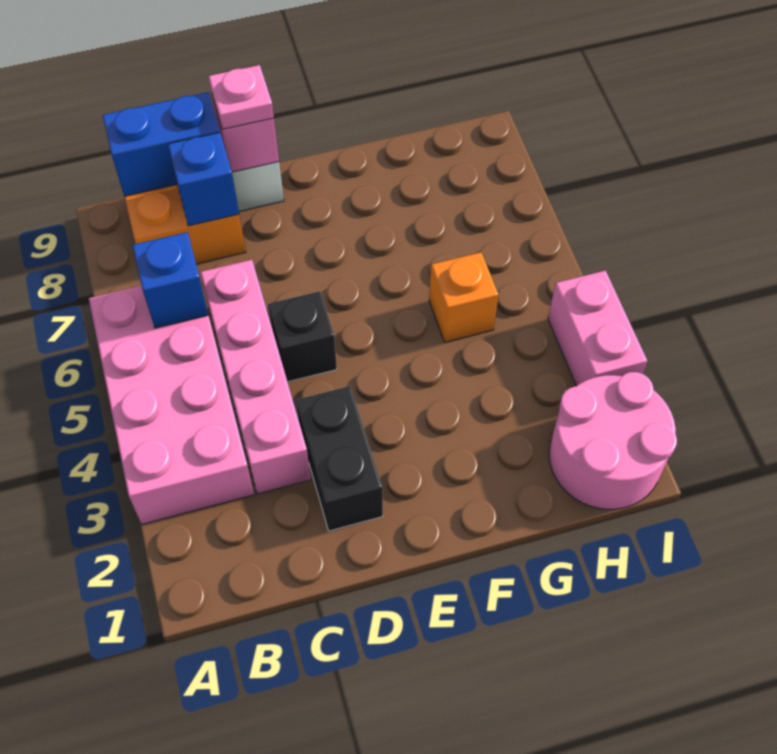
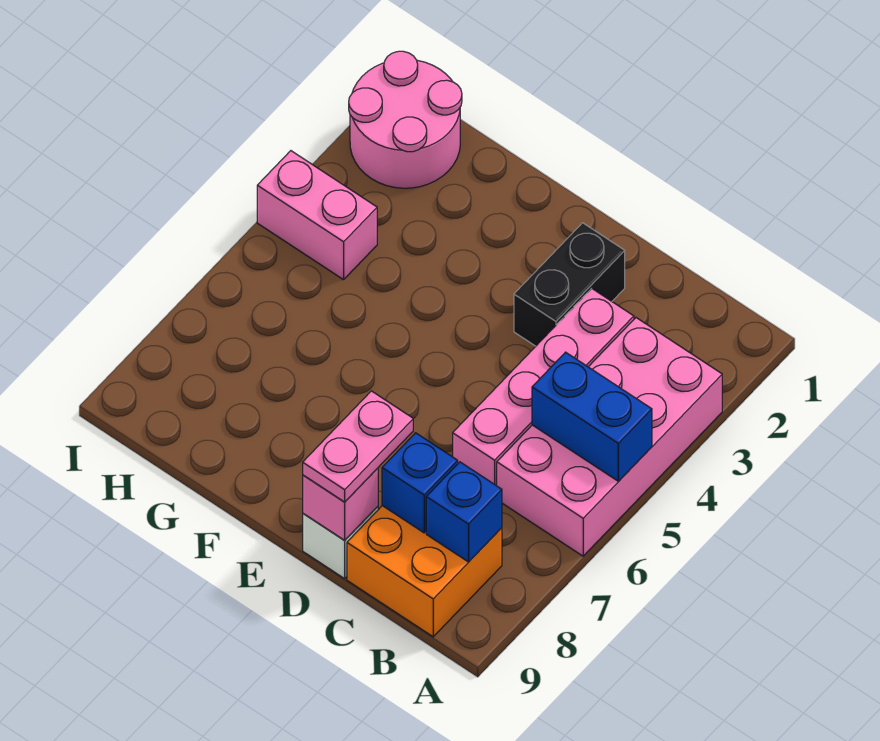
blue 1x1 brick [132,232,208,328] -> blue 1x1 brick moved to [426,462,502,562]
blue 1x2 brick [103,92,220,196] -> blue 1x2 brick moved to [532,352,652,481]
black 1x1 brick [268,291,337,382] -> none
pink 1x1 plate [208,65,274,129] -> pink 1x2 plate [303,391,413,502]
orange 1x1 brick [429,252,499,342] -> none
pink 1x2 brick [548,271,647,386] -> pink 1x2 brick turned to [257,151,377,280]

